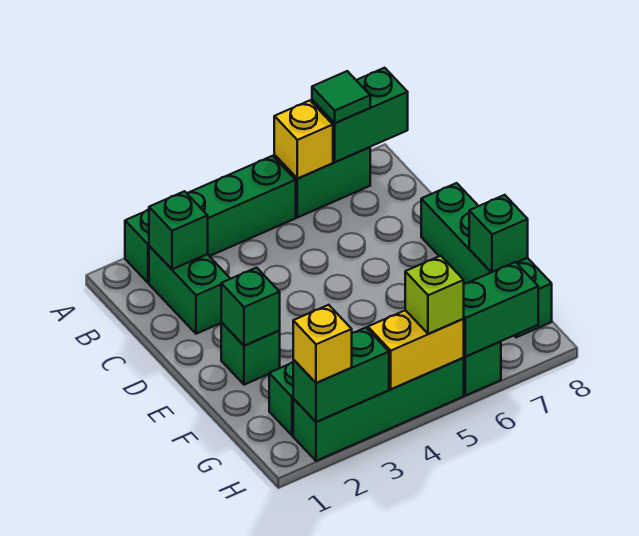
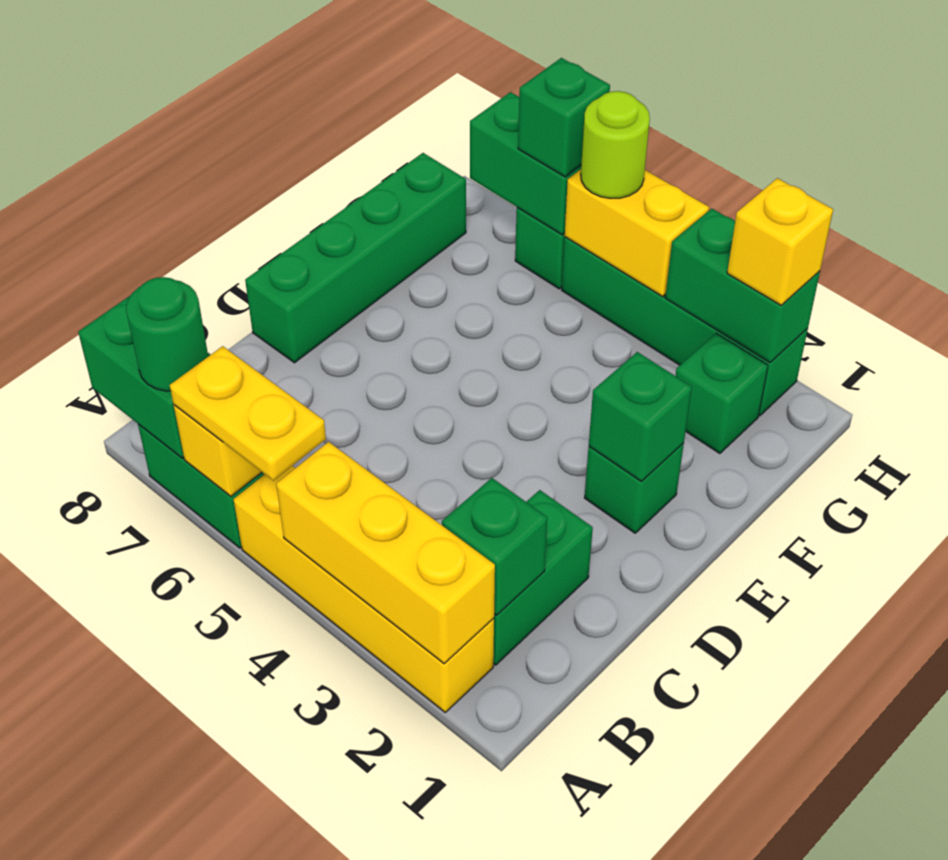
green 1x4 brick [125,156,296,283] -> yellow 1x4 brick [233,466,494,712]
none -> yellow 1x3 brick [276,442,495,664]
none -> yellow 1x2 plate [170,346,326,481]
green 1x1 tile [312,71,370,123] -> green 1x1 round brick [126,277,208,391]
green 1x1 brick [469,195,528,272] -> green 1x1 brick moved to [518,58,610,177]
lime 1x1 brick [405,256,464,334] -> lime 1x1 round brick [581,91,650,198]

